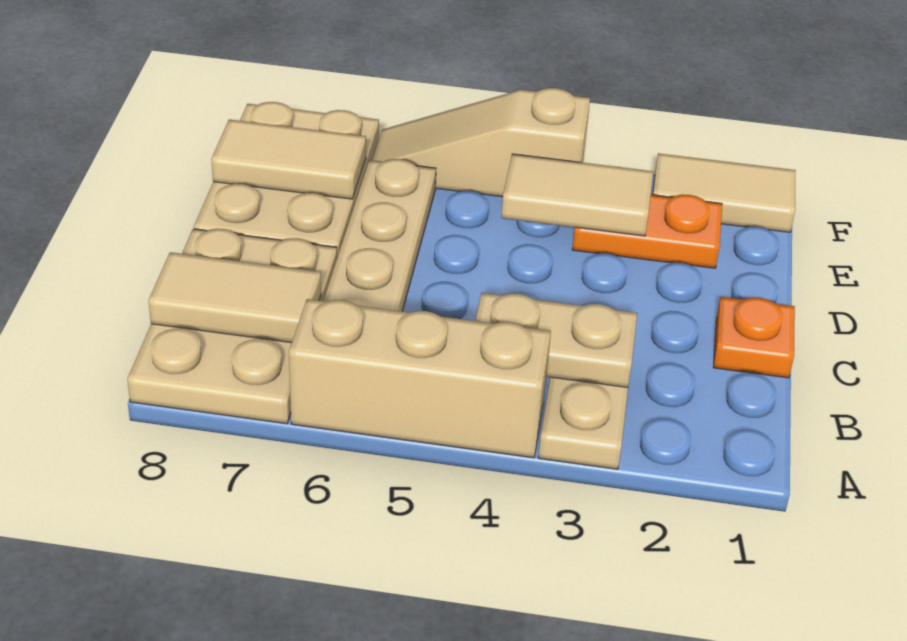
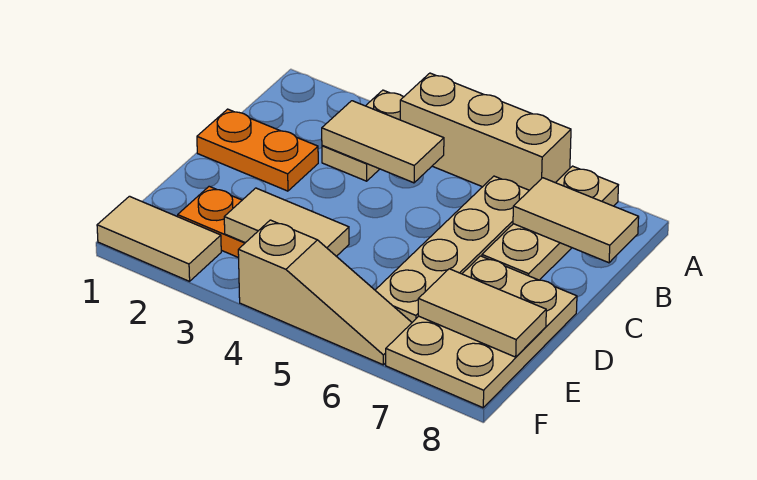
tan 2x3 plate [127,229,337,424] -> tan 1x3 plate [482,166,618,280]
tan 1x2 plate [475,293,637,388] -> tan 1x2 tile [322,101,444,183]
orange 1x1 plate [713,297,795,378] -> orange 1x2 plate [197,109,318,191]

